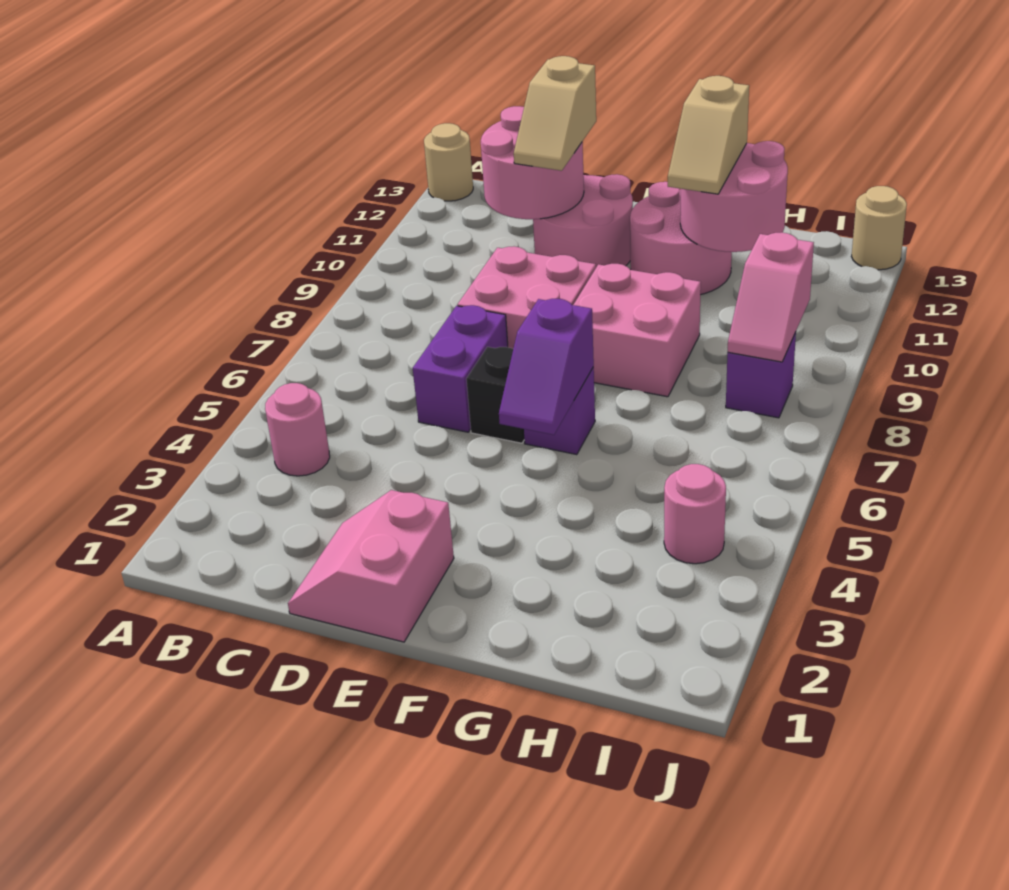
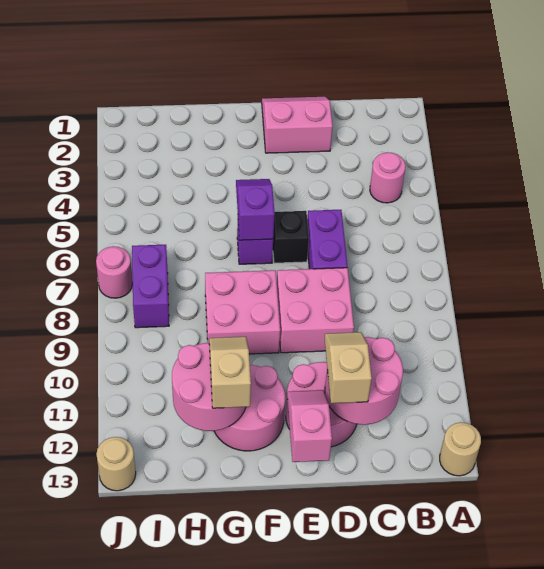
pink 2x2 slope [288,490,454,642] -> pink 2x2 slope turned to [262,97,333,153]
pink 1x1 round brick [664,464,726,564] -> pink 1x1 round brick moved to [96,246,132,298]
purple 1x1 brick [726,332,796,418] -> purple 1x2 brick [132,245,169,328]
pink 1x2 slope [728,232,814,362] -> pink 1x2 slope moved to [287,390,332,462]

